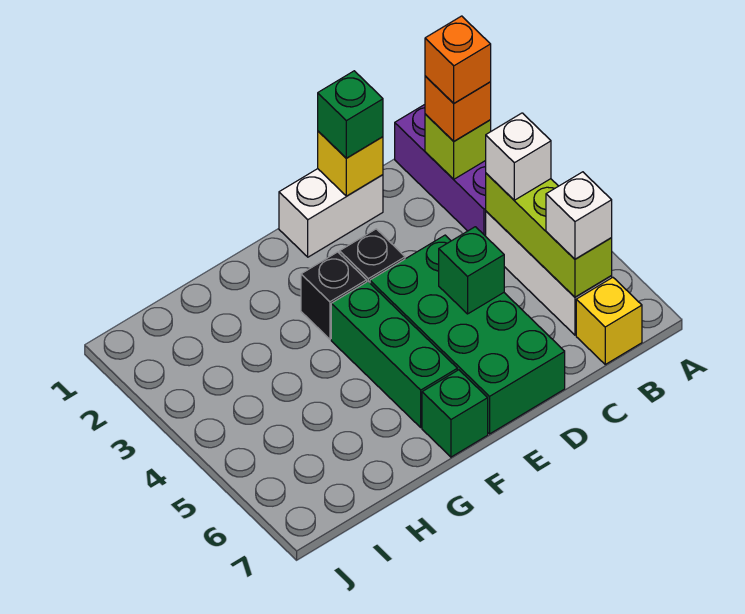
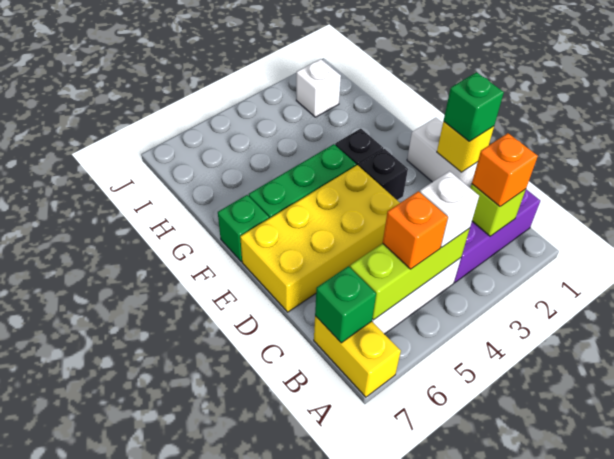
orange 1x1 brick [425,16,491,103] -> orange 1x1 brick moved to [383,191,448,269]
white 1x1 brick [546,172,612,259] -> white 1x1 brick moved to [296,59,341,117]
yellow 1x1 brick [576,277,642,364] -> yellow 1x2 brick [314,316,401,397]
green 2x4 brick [370,235,565,434] -> yellow 2x4 brick [240,165,400,312]
green 1x1 brick [439,227,504,314] -> green 1x1 brick moved to [315,266,376,343]

